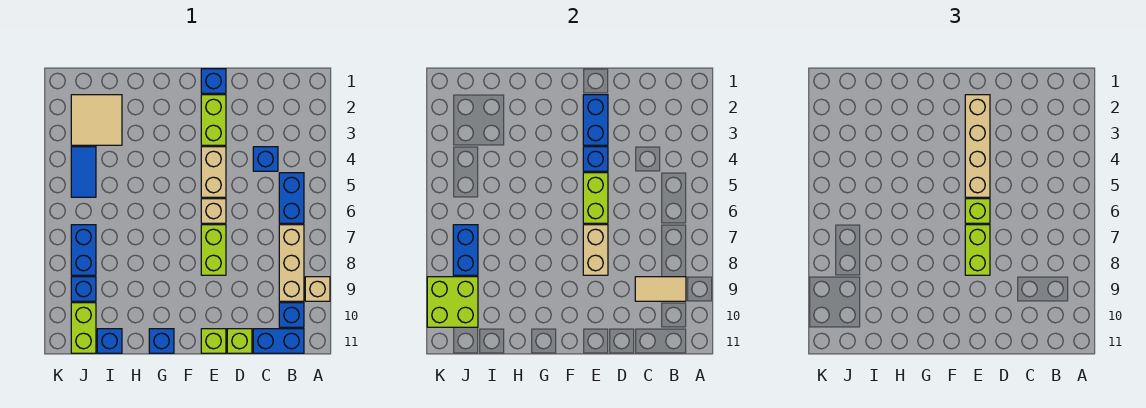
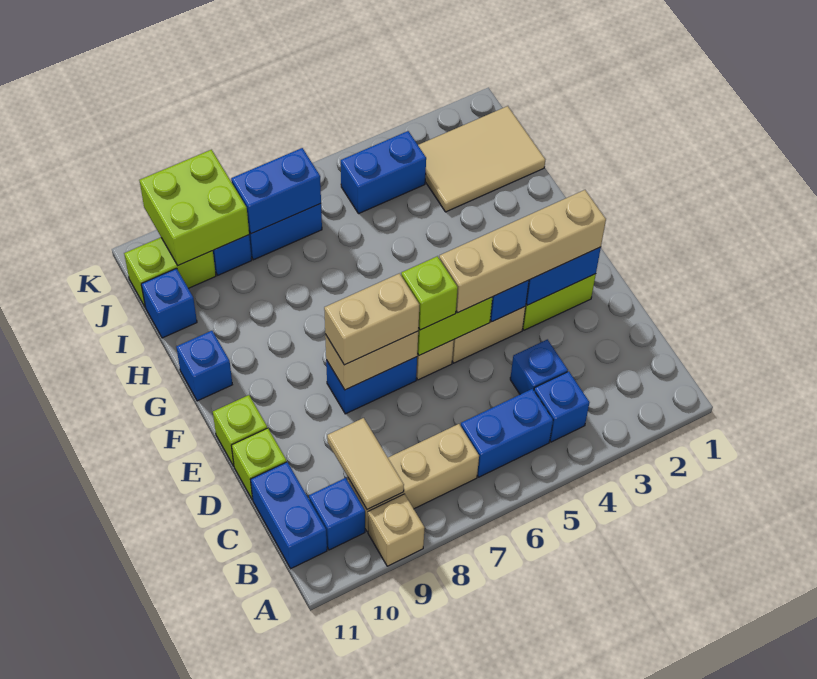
blue 1x1 brick [201,69,226,93] -> blue 1x1 brick moved to [534,371,589,442]
lime 1x2 brick [201,225,226,275] -> blue 1x2 brick [326,357,417,414]
lime 1x2 brick [965,225,990,275] -> tan 1x2 brick [324,273,419,365]
tan 2x2 tile [71,95,122,145] -> tan 2x3 tile [418,106,545,212]
blue 1x2 tile [71,147,96,197] -> blue 1x2 brick [341,131,426,214]

